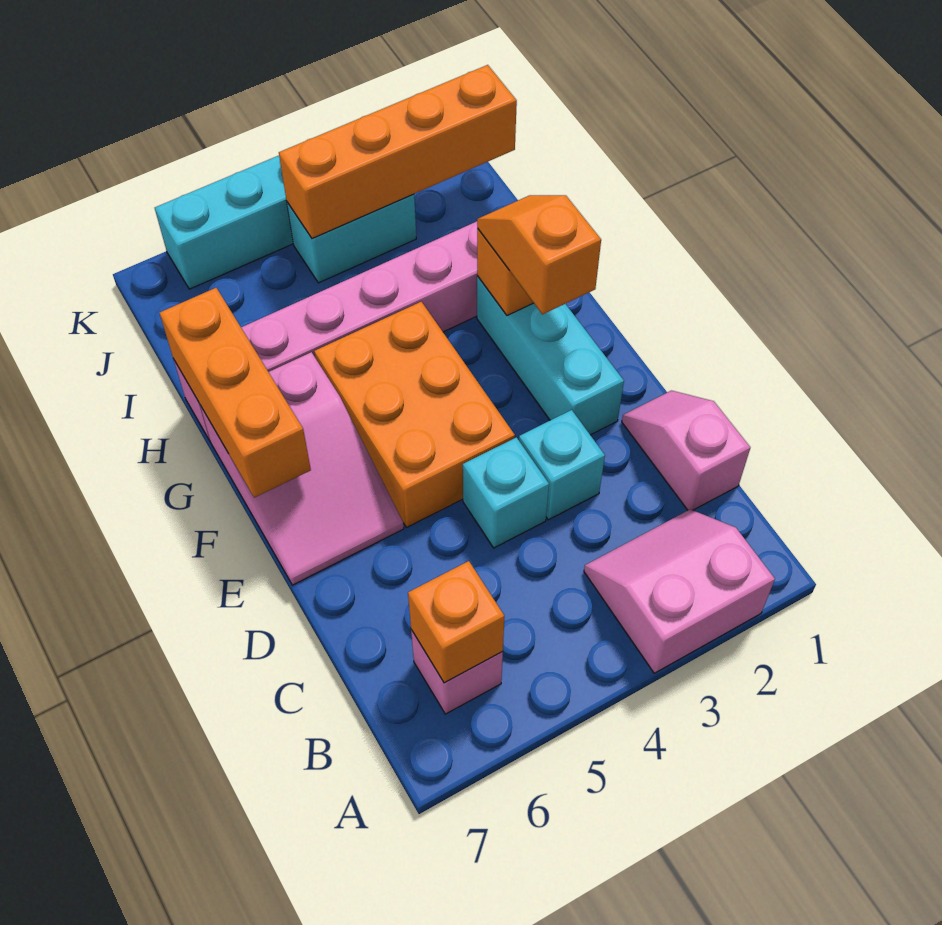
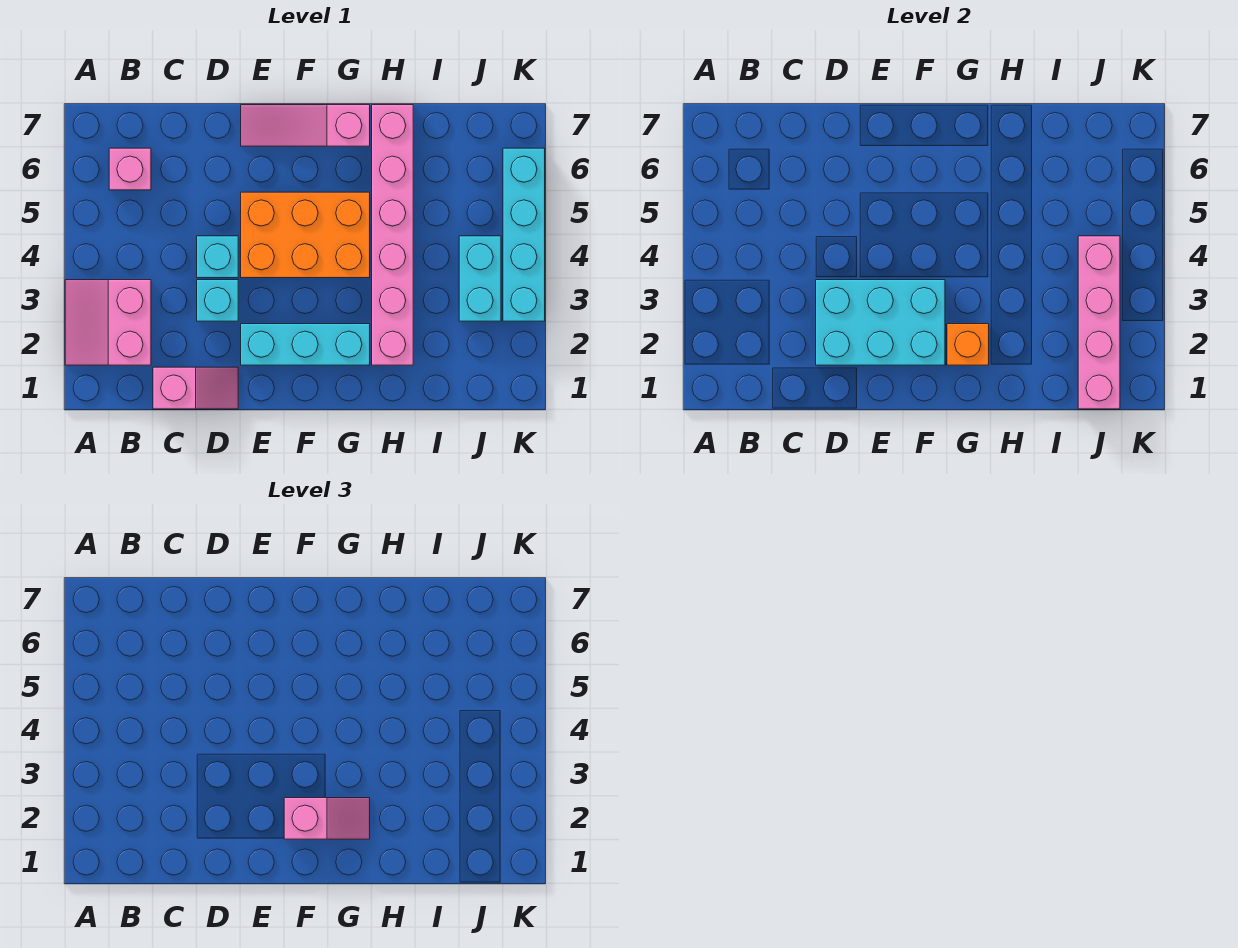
pink 2x2 slope [584,509,775,673] -> pink 2x2 slope turned to [65,280,151,365]
orange 1x1 brick [408,561,504,683] -> none
none -> cyan 2x3 brick [816,280,945,365]
pink 2x3 slope [200,352,404,585] -> pink 1x3 slope [241,105,370,146]
orange 1x2 slope [477,195,601,314] -> pink 1x2 slope [284,798,370,839]
orange 1x3 brick [160,288,311,498] -> none
orange 1x4 brick [279,65,517,238] -> pink 1x4 brick [1078,236,1120,409]

